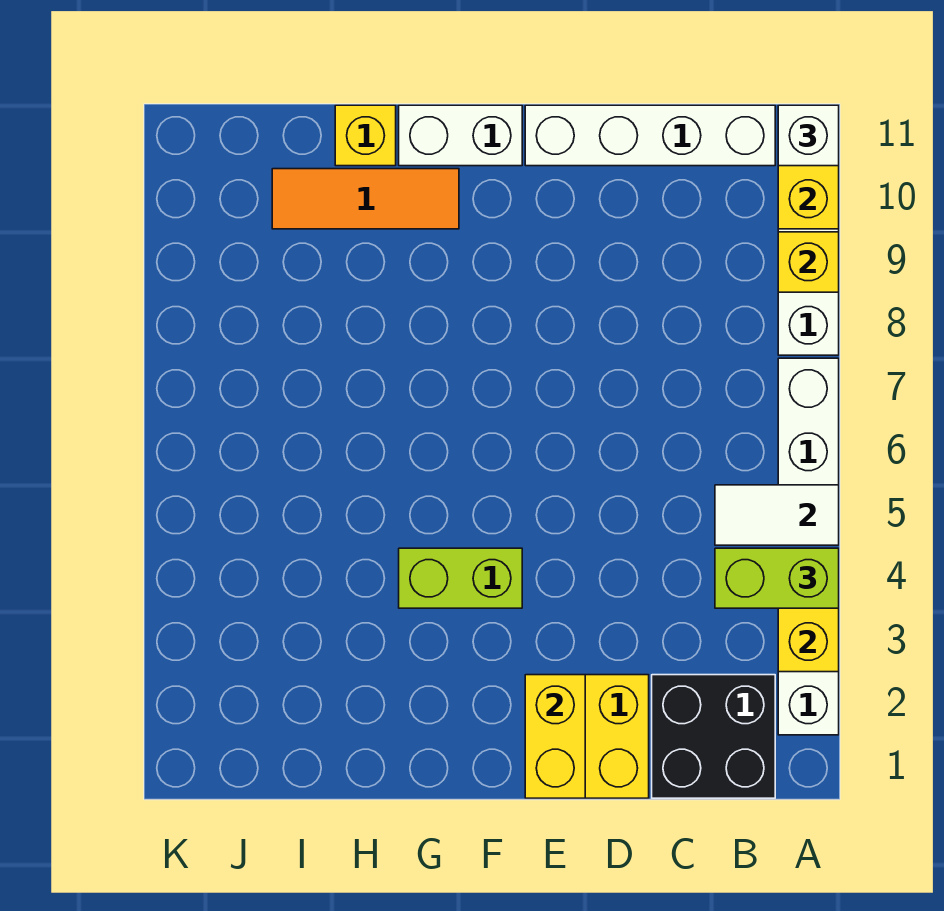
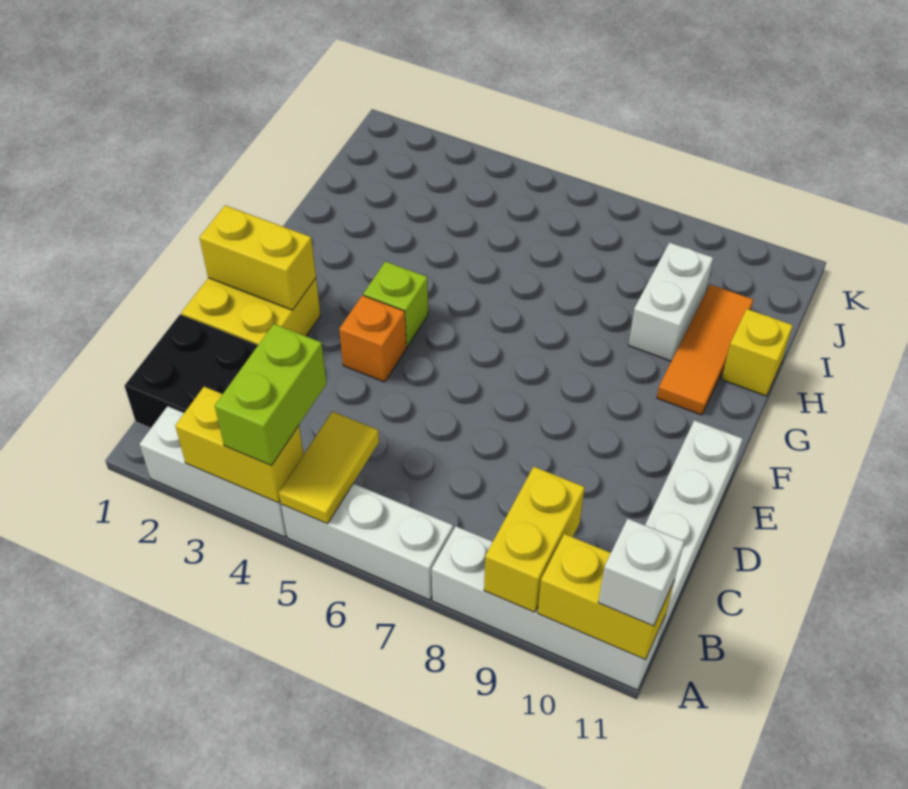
white 1x2 tile [715,485,839,545] -> yellow 1x2 tile [279,411,379,524]
yellow 1x1 brick [778,232,839,292] -> yellow 1x2 brick [484,467,585,612]
none -> orange 1x1 brick [339,295,406,382]
lime 1x2 brick [399,548,522,608] -> lime 1x1 brick [363,262,428,347]
white 1x2 brick [399,105,522,166] -> white 1x2 brick moved to [629,243,713,361]

